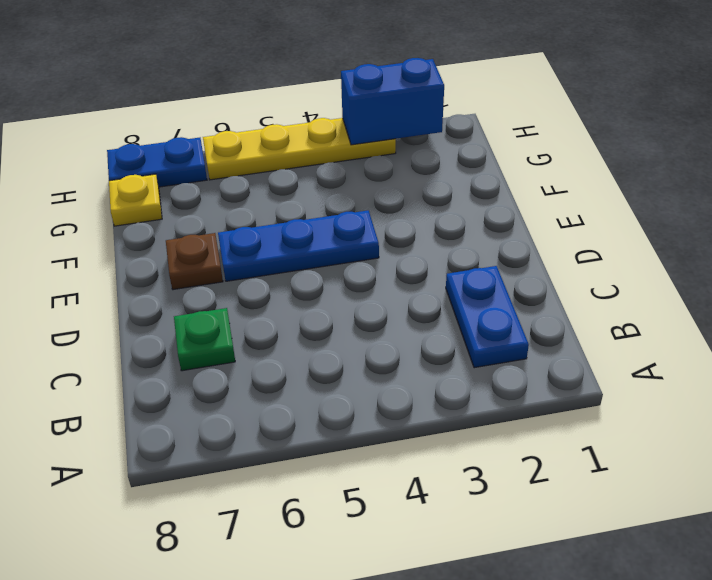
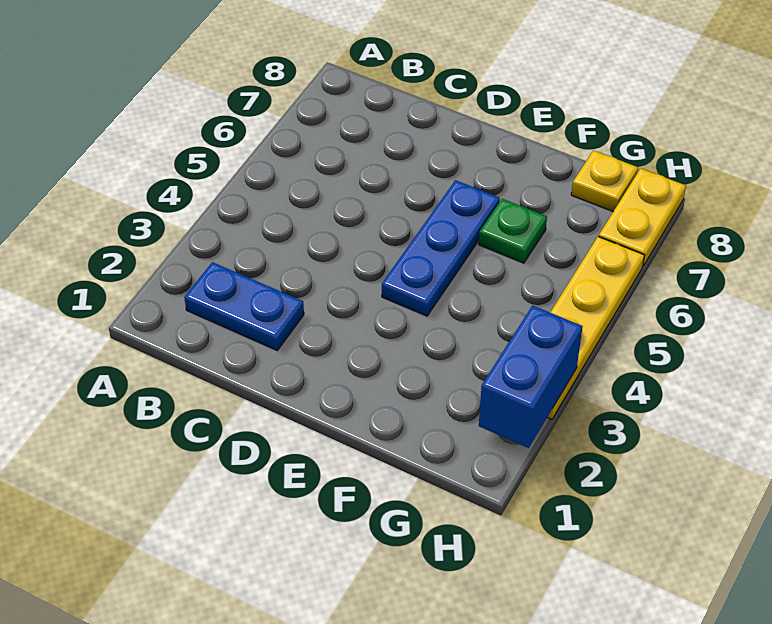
green 1x1 plate [174,308,235,371] -> green 1x1 plate moved to [479,199,547,263]
brown 1x1 plate [166,233,223,290] -> none
blue 1x2 plate [107,137,207,187] -> yellow 1x2 plate [599,168,686,266]

